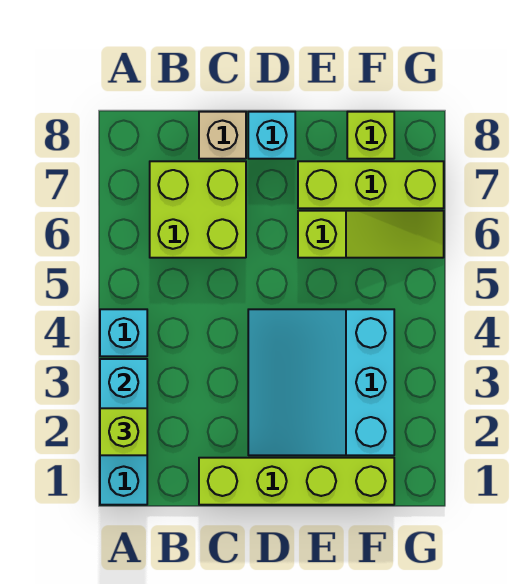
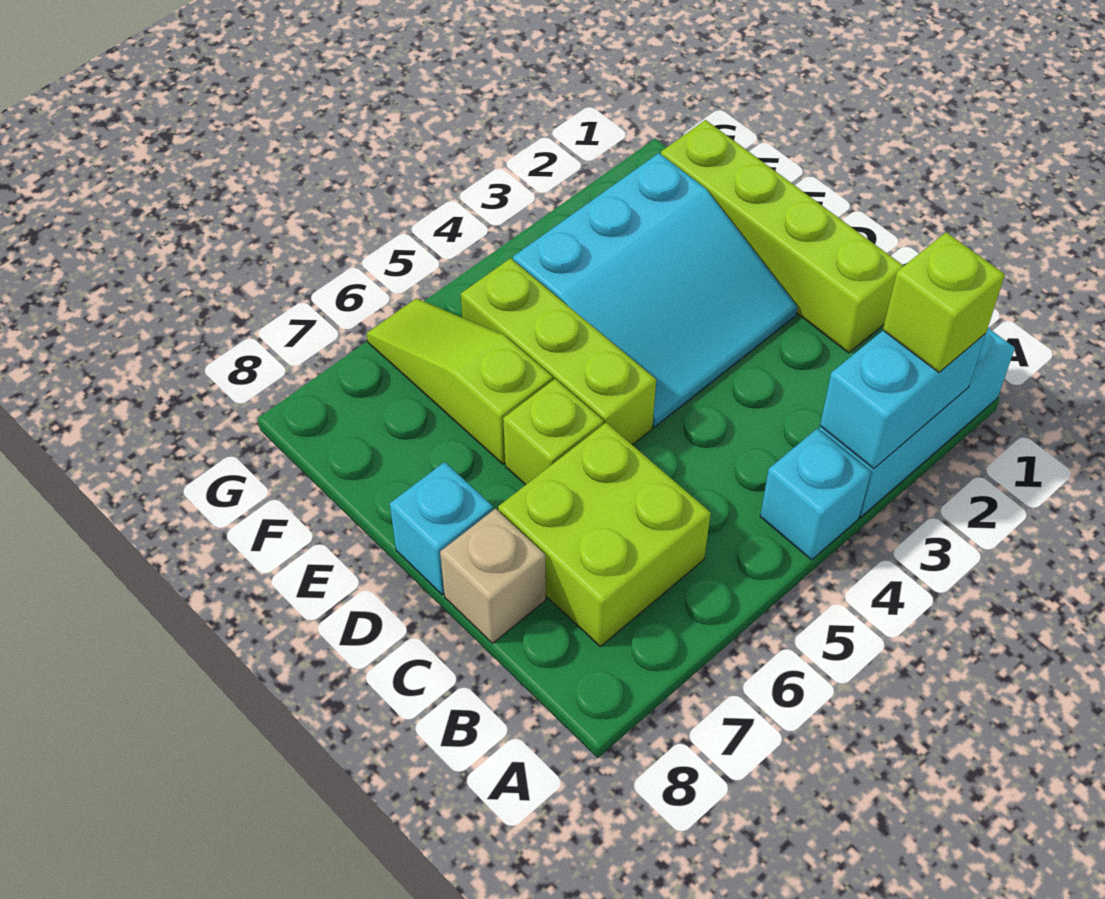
lime 1x3 brick [298,161,444,208] -> lime 1x3 brick moved to [461,258,656,445]
lime 1x1 brick [347,112,394,159] -> lime 1x1 brick moved to [503,379,604,485]

